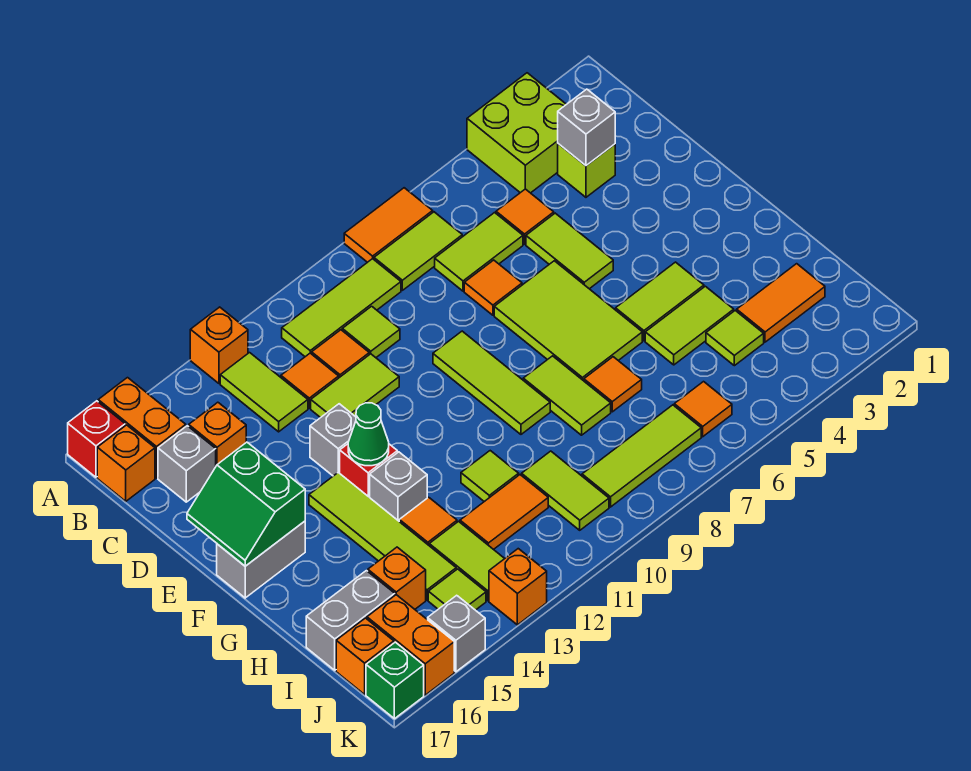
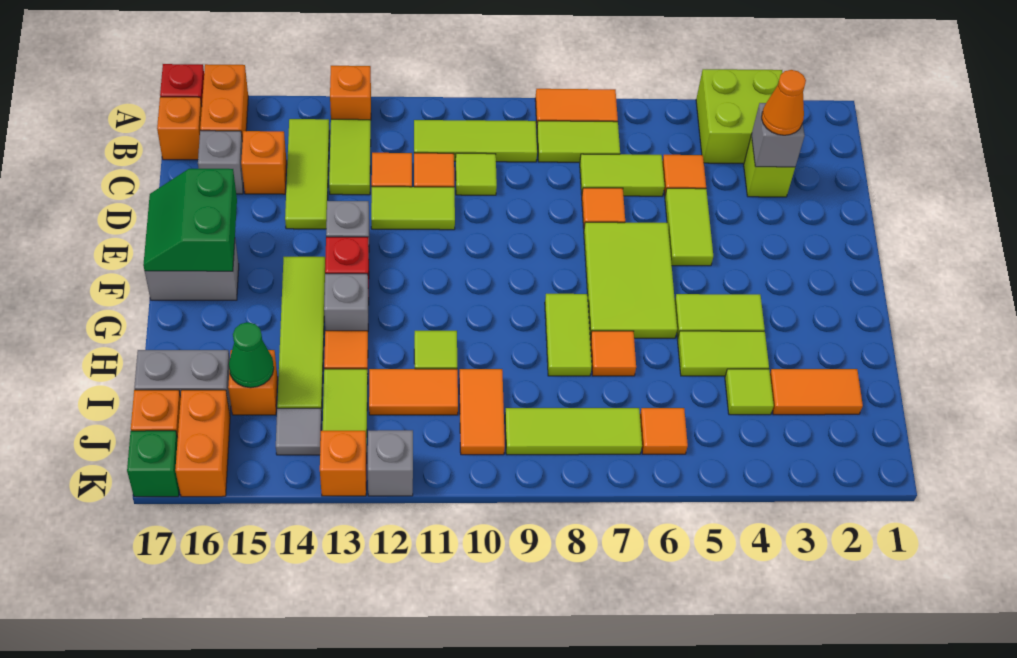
none -> orange 1x1 cone [762,70,806,135]
lime 1x3 tile [433,331,550,434] -> lime 1x3 tile moved to [285,119,329,229]
green 1x1 cone [348,403,389,466] -> green 1x1 cone moved to [229,322,274,388]
lime 1x2 tile [522,451,609,530] -> orange 1x2 tile [459,369,505,455]
lime 1x1 tile [428,569,486,610] -> grey 1x1 tile [276,408,322,455]
grey 1x1 brick [428,595,485,672] -> grey 1x1 brick moved to [368,430,413,496]

